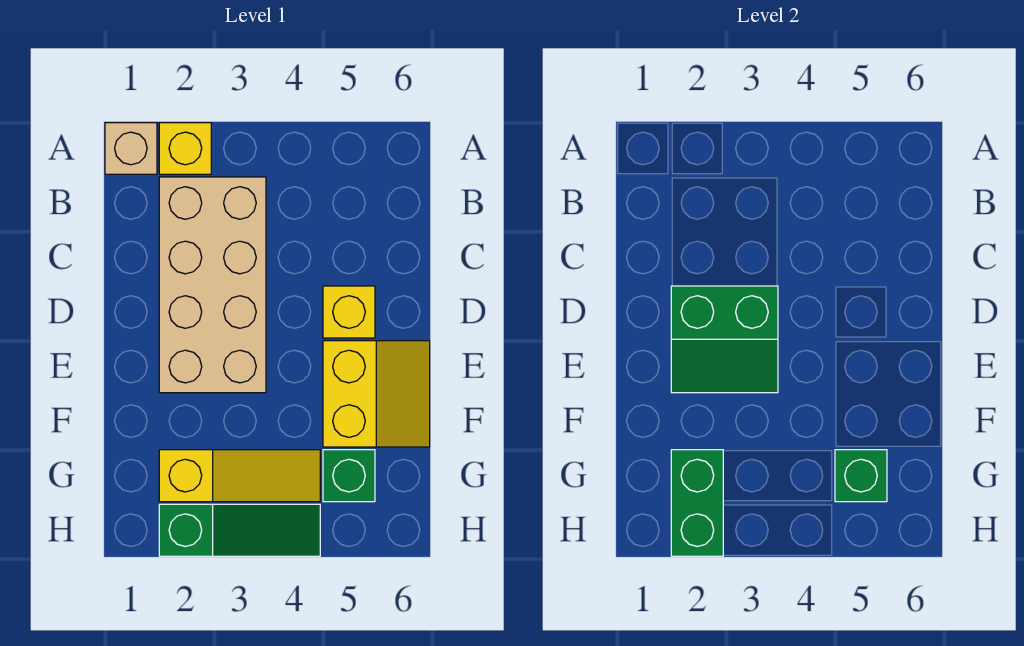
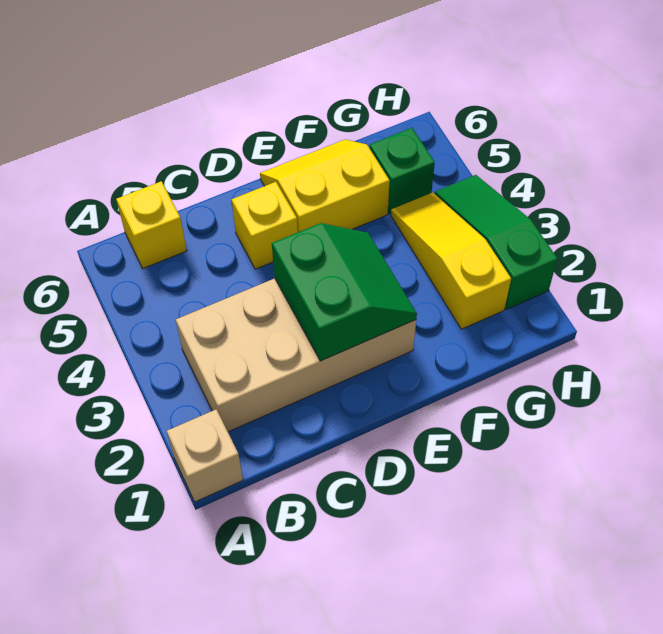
yellow 1x1 brick [159,123,211,174] -> yellow 1x1 brick moved to [116,181,187,268]
green 1x2 brick [671,450,723,556] -> none
green 1x1 brick [835,450,887,502] -> none

